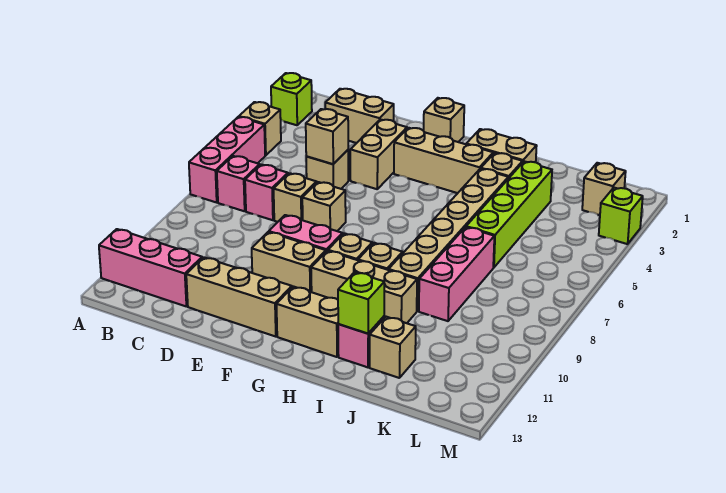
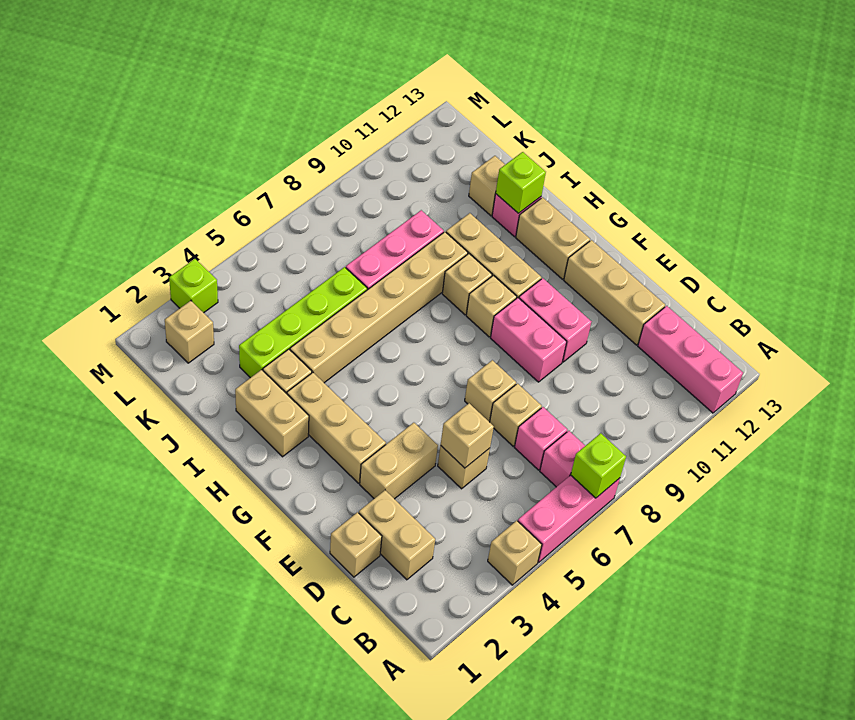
lime 1x1 brick [271,73,312,125] -> lime 1x1 brick moved to [571,433,626,498]
tan 1x2 brick [252,232,326,292] -> pink 1x2 brick [519,278,592,362]
tan 1x1 brick [424,98,464,142] -> tan 1x1 brick moved to [330,512,382,577]

